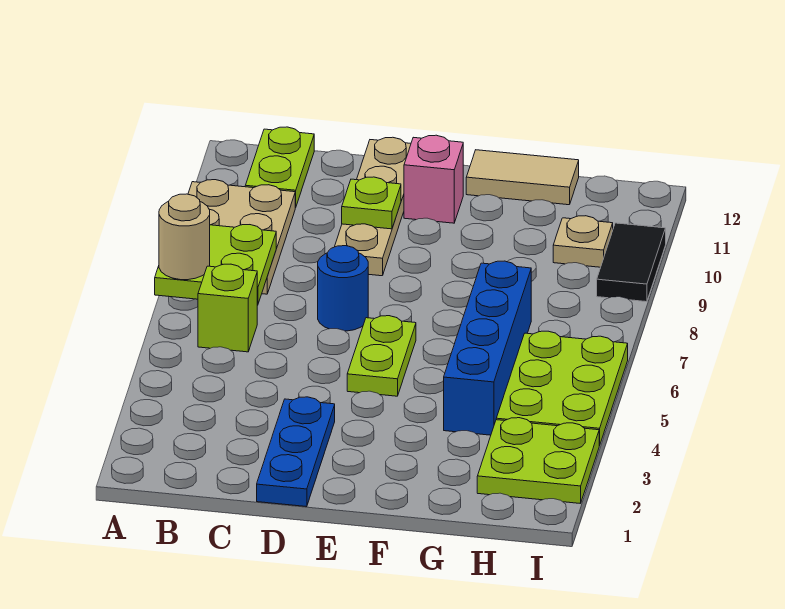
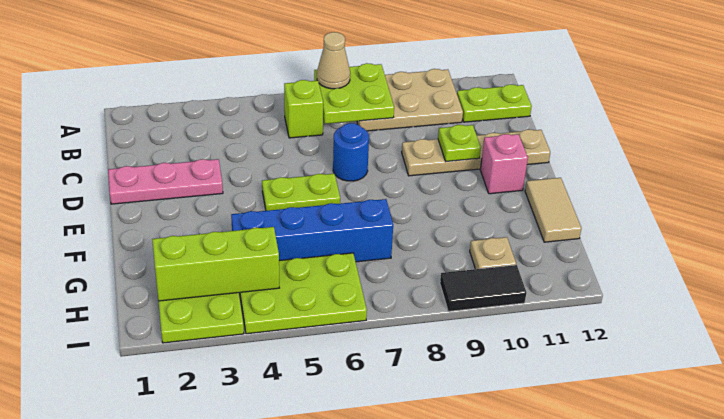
tan 1x1 round brick [159,194,210,280] -> tan 1x1 cone [317,32,350,89]
blue 1x3 plate [257,397,335,507] -> pink 1x3 plate [108,159,223,204]
none -> lime 1x3 brick [152,227,279,301]

